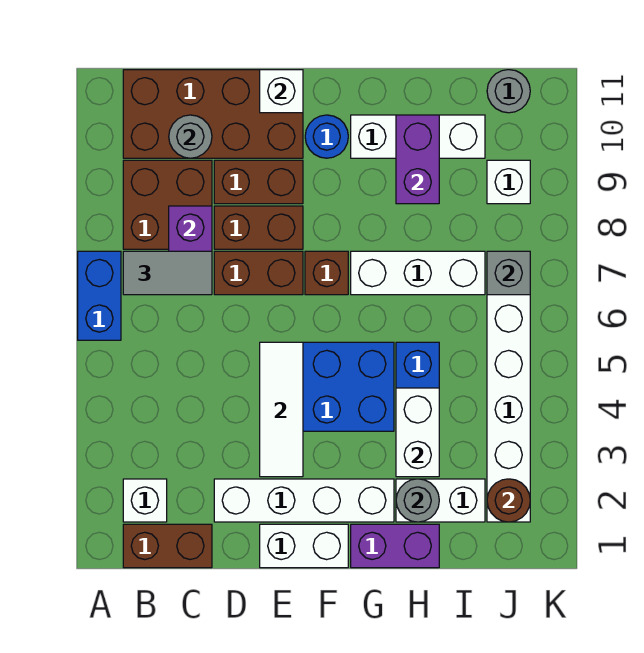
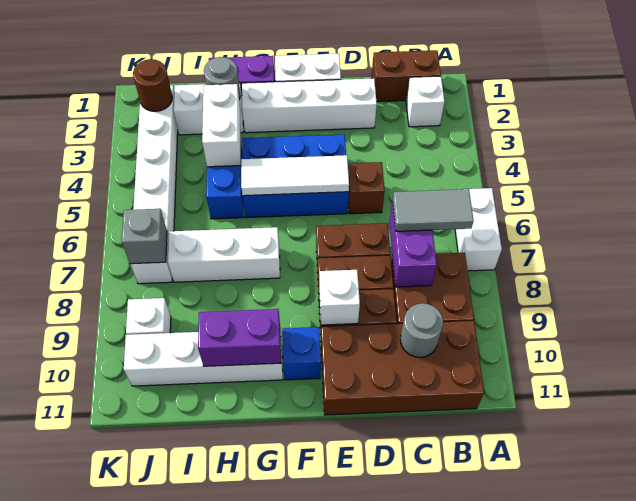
blue 1x2 brick [78,251,121,340] -> white 1x2 brick [455,188,502,271]
white 1x3 tile [260,342,303,477] -> white 1x3 tile turned to [241,155,349,196]
white 1x1 brick [260,70,303,113] -> white 1x1 brick moved to [319,270,360,325]
brown 1x1 brick [305,251,348,295] -> brown 1x1 brick moved to [348,162,385,214]
blue 1x1 round brick [305,115,348,158] -> blue 1x1 brick [282,327,321,380]
white 1x3 brick [351,115,485,158] -> white 1x4 brick [124,331,283,386]
purple 1x2 brick [396,115,439,204] -> purple 1x2 brick turned to [198,309,281,366]
grey 1x1 round brick [487,70,530,113] -> none

